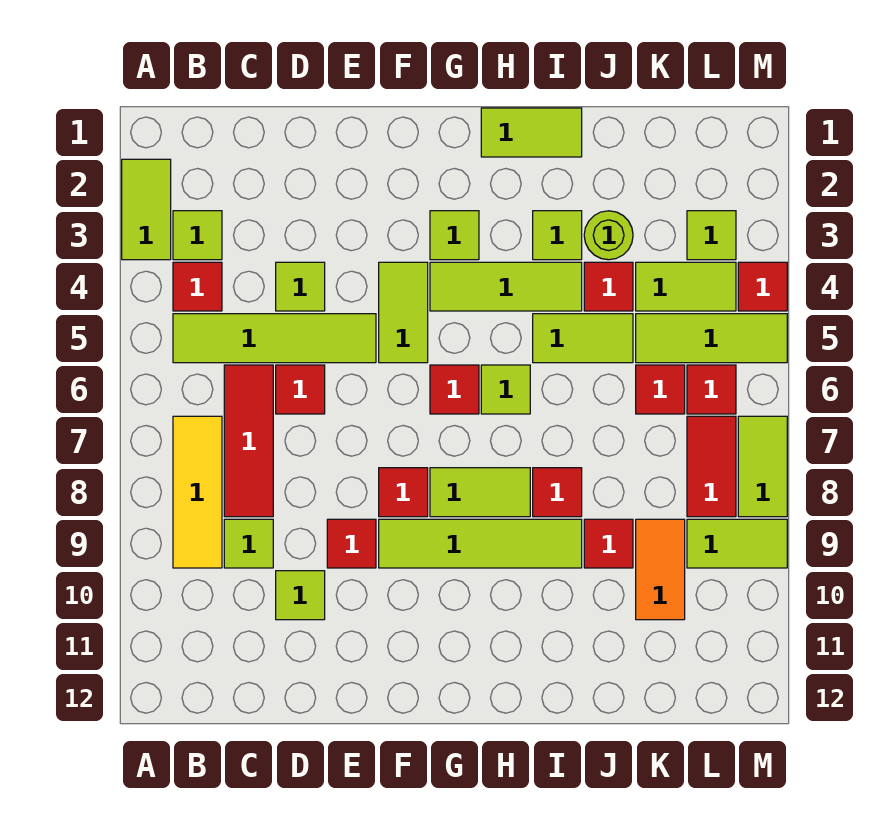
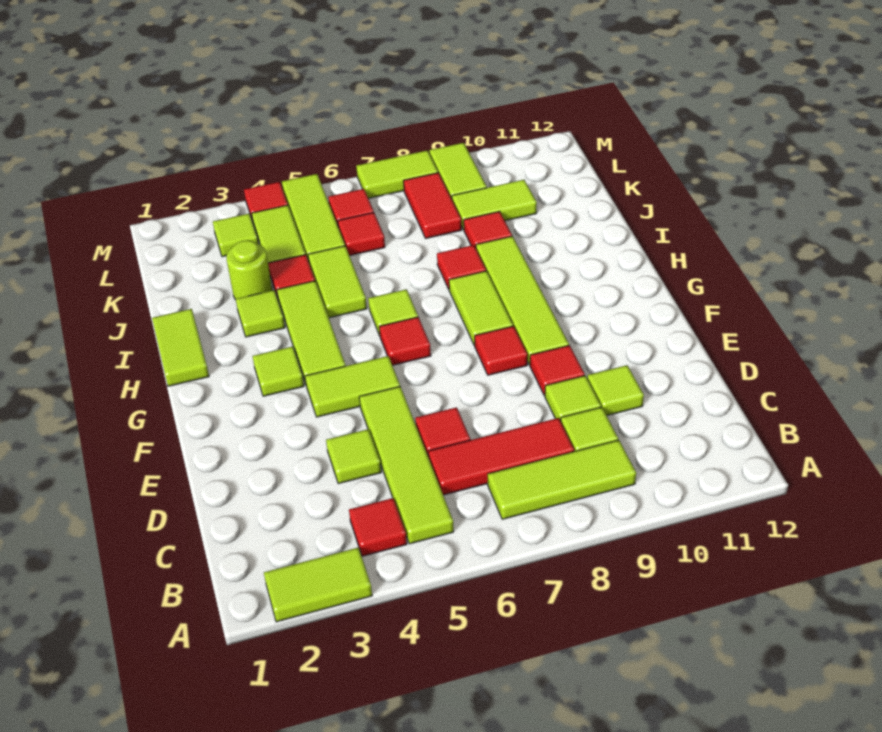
lime 1x1 tile [173,211,222,260] -> lime 1x1 tile moved to [545,376,601,421]
yellow 1x3 tile [173,416,222,568] -> lime 1x3 tile [488,440,636,519]
orange 1x2 tile [636,519,685,620] -> lime 1x2 tile [452,180,537,230]
red 1x2 tile [687,416,736,517] -> red 1x2 tile turned to [404,173,462,238]

